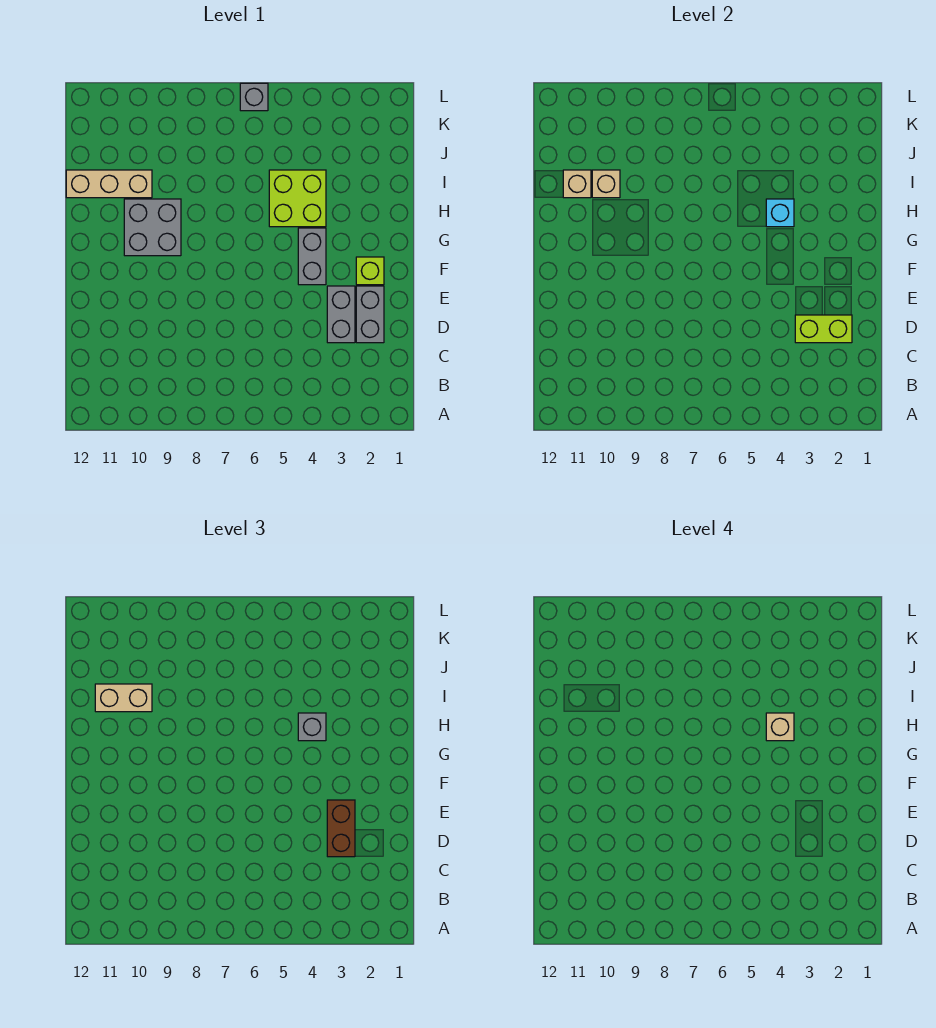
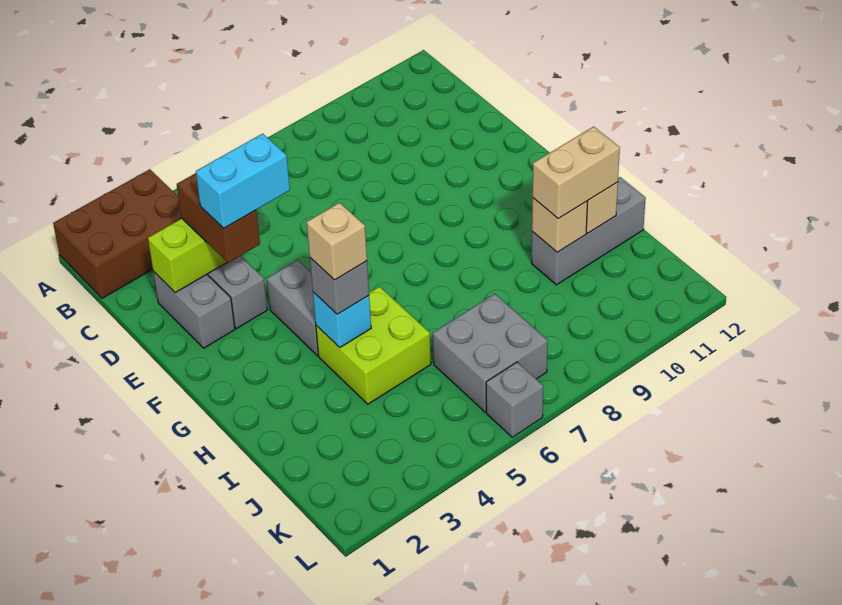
none -> brown 2x3 brick [53,169,182,298]
none -> cyan 1x2 brick [196,134,290,228]
lime 1x1 brick [356,257,384,285] -> none
grey 2x2 brick [124,199,181,256] -> grey 2x2 brick moved to [433,294,548,412]
tan 1x3 brick [66,170,152,198] -> grey 1x3 brick [532,177,646,285]

